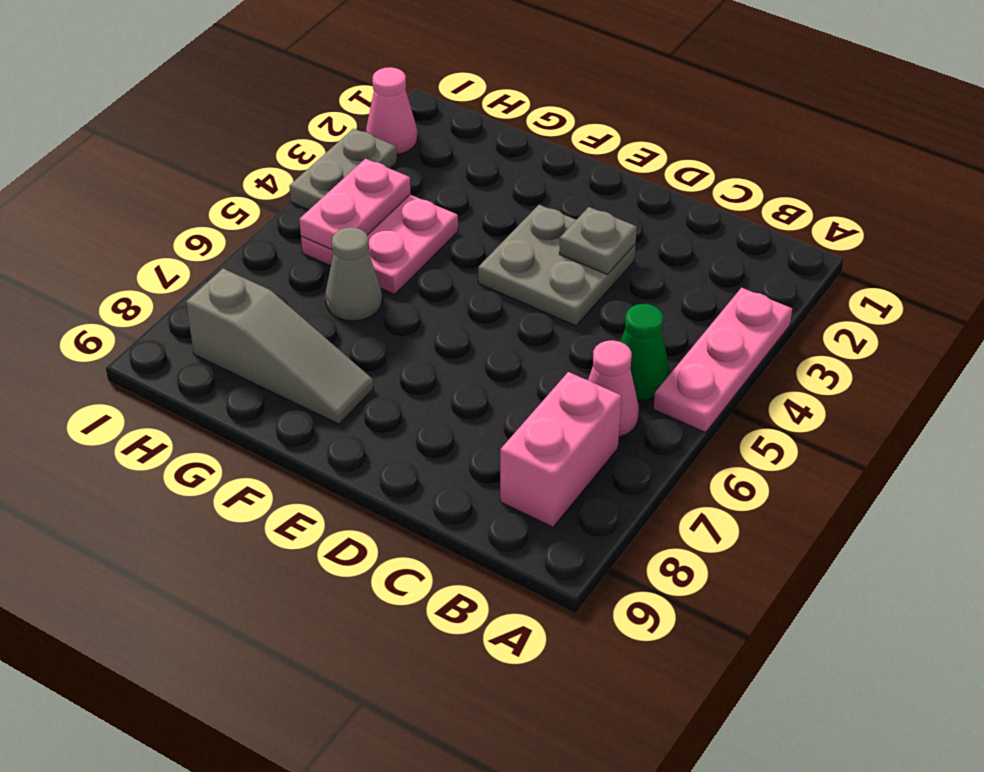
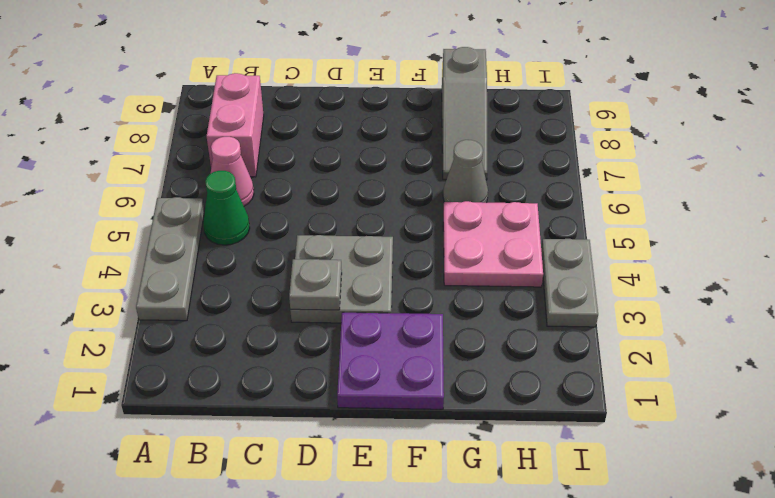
pink 1x3 plate [654,288,792,433] -> grey 1x3 plate [136,197,204,321]
none -> purple 2x2 plate [337,312,444,409]
grey 1x3 slope [186,269,373,424] -> grey 1x3 slope turned to [442,47,487,180]
pink 1x2 plate [299,159,410,249] -> none
pink 1x1 cone [366,67,418,154] -> none

